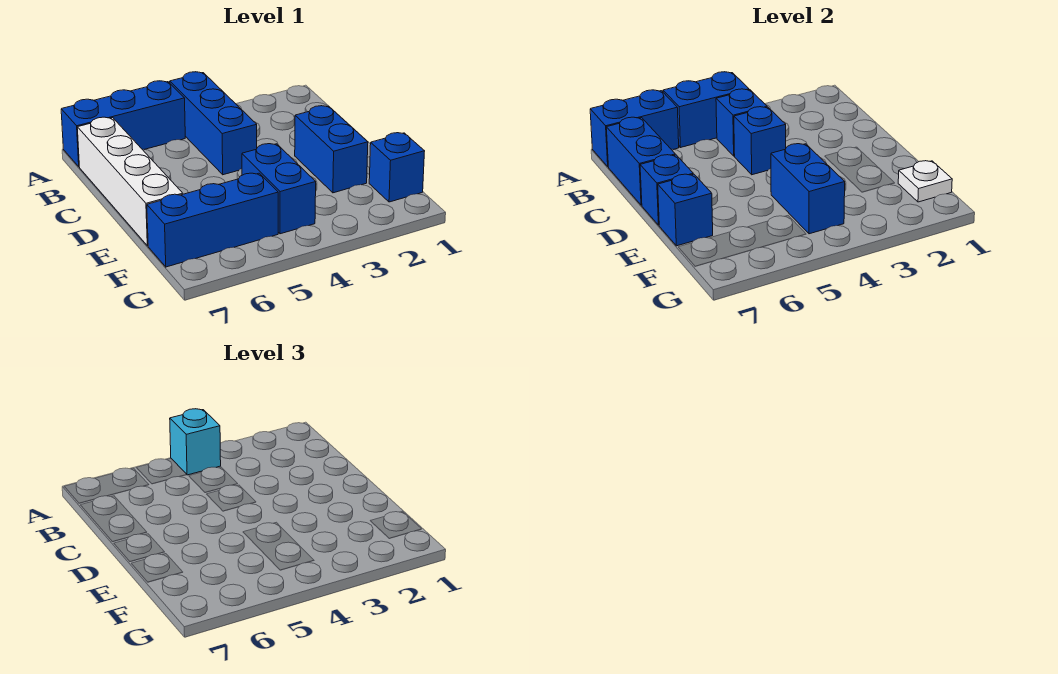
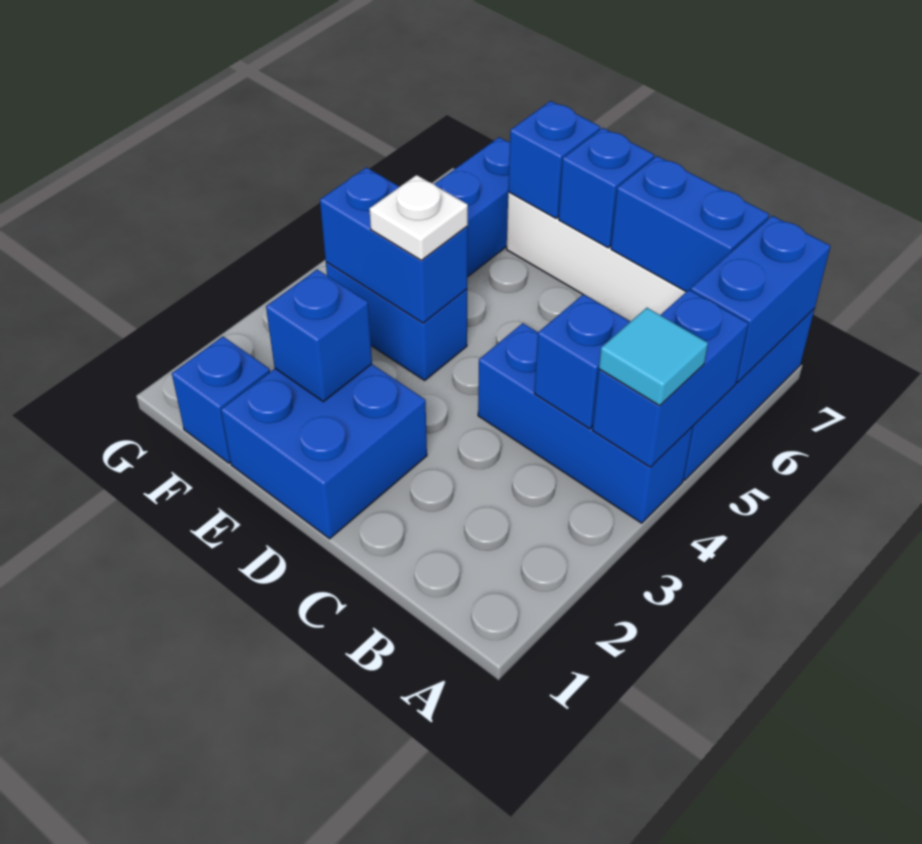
cyan 1x1 brick [170,409,221,475] -> cyan 1x1 tile [599,308,708,406]
blue 1x1 brick [734,107,786,175] -> blue 1x1 brick moved to [266,269,372,402]
blue 1x2 brick [295,106,368,193] -> blue 2x2 brick [221,364,427,539]
white 1x1 plate [898,161,952,202] -> white 1x1 plate moved to [370,175,468,260]

